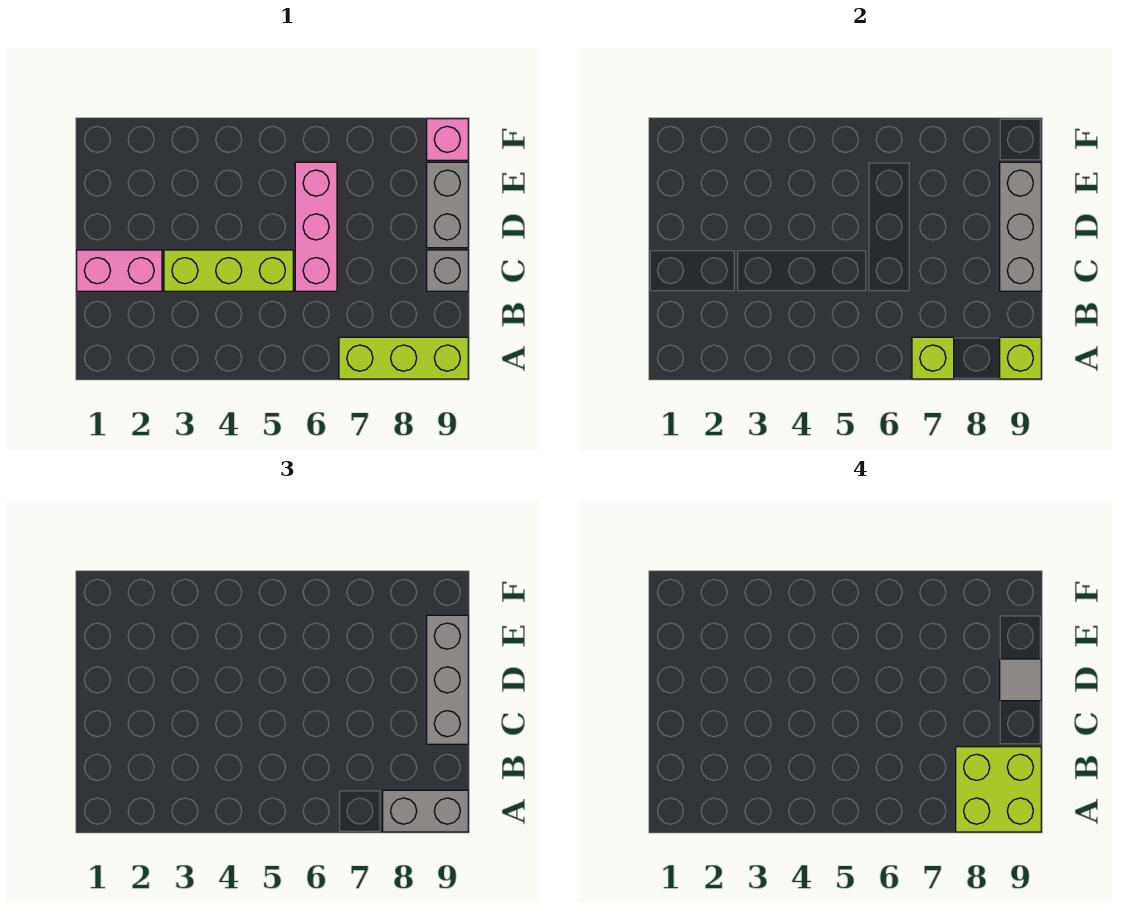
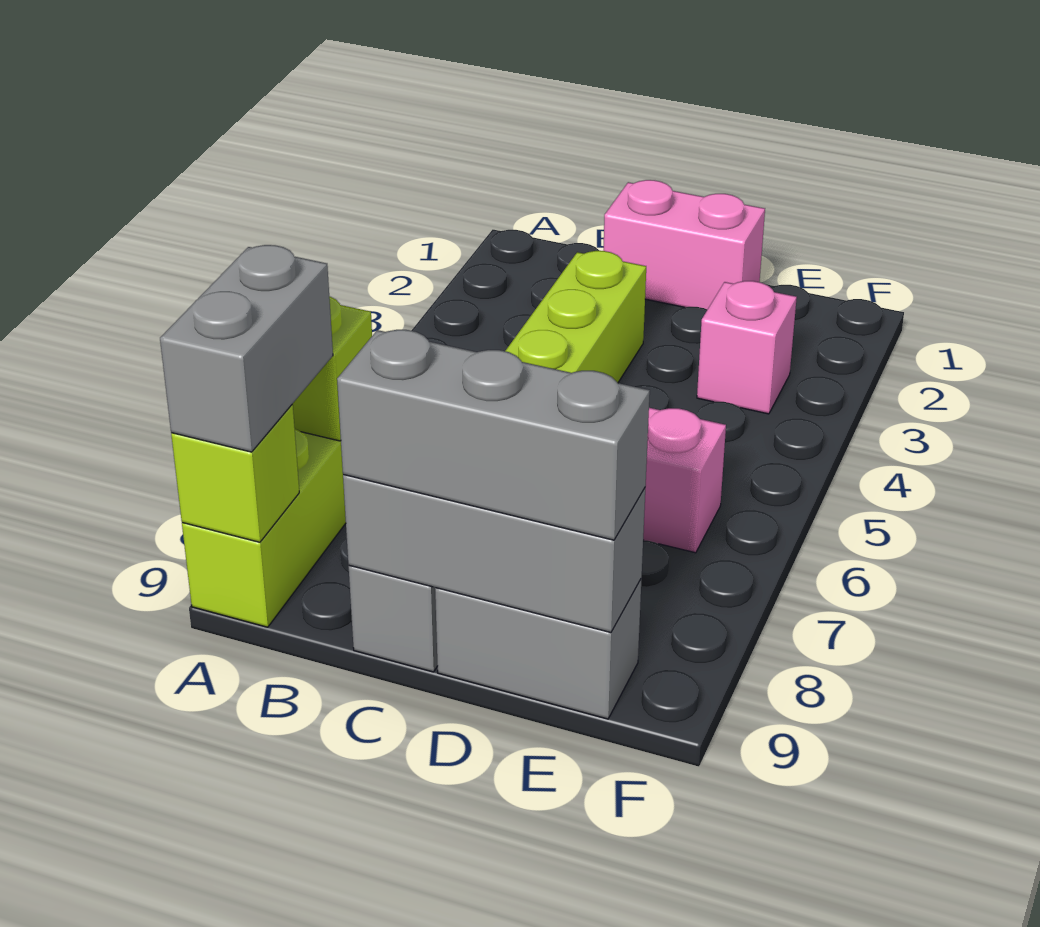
lime 2x2 brick [956,747,1041,832] -> none
pink 1x2 brick [77,250,162,291] -> pink 1x2 brick turned to [603,180,765,309]
grey 1x1 tile [1000,659,1041,701] -> none
pink 1x1 brick [427,119,468,160] -> pink 1x1 brick moved to [697,281,797,414]

